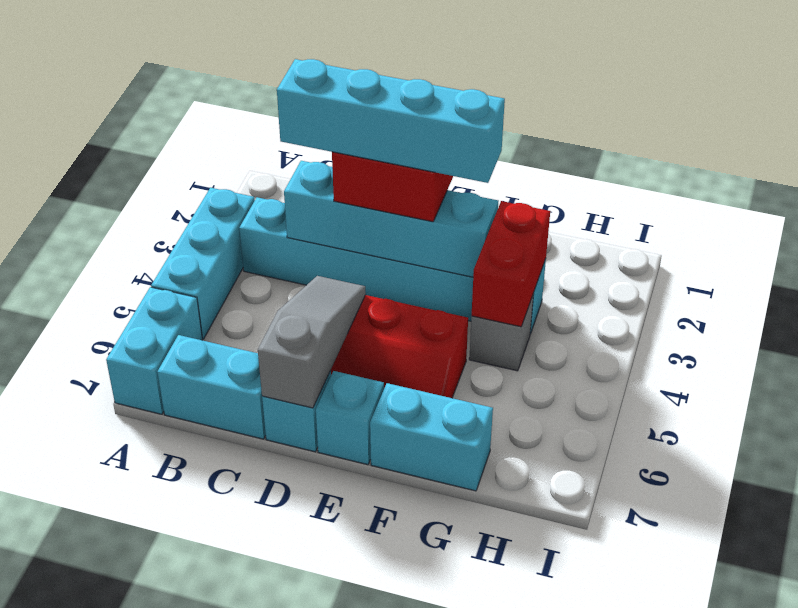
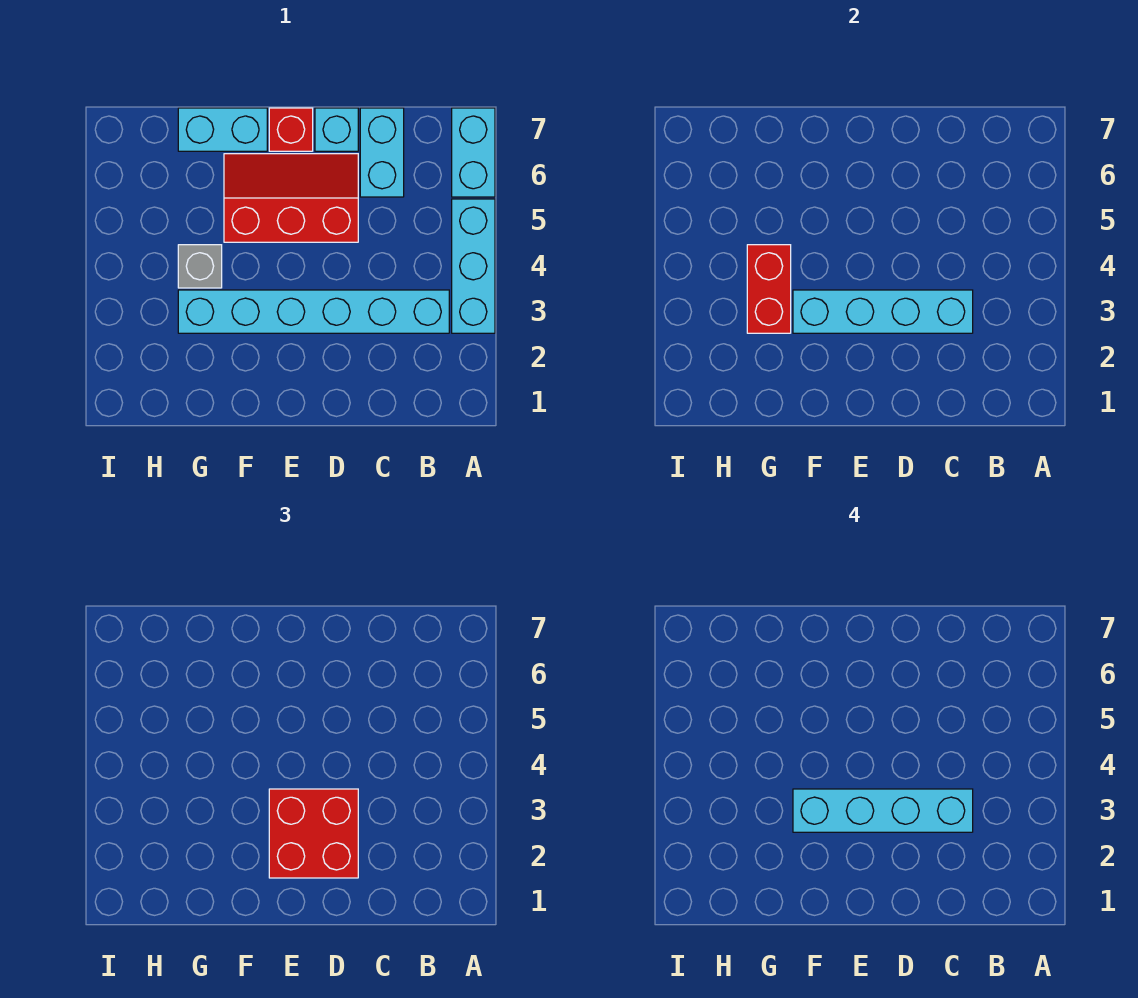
cyan 1x2 brick [157,335,266,439] -> cyan 1x2 brick turned to [360,108,404,197]
grey 1x3 slope [258,276,366,408] -> none
cyan 1x1 brick [316,371,384,465] -> red 1x1 brick [269,108,313,151]

